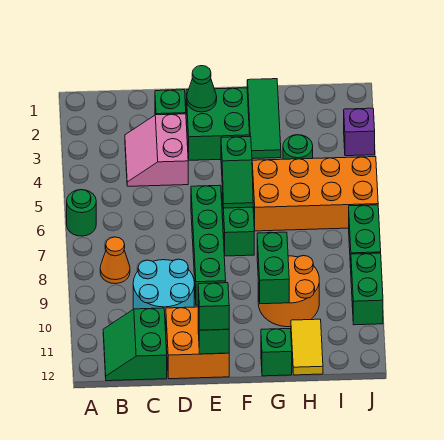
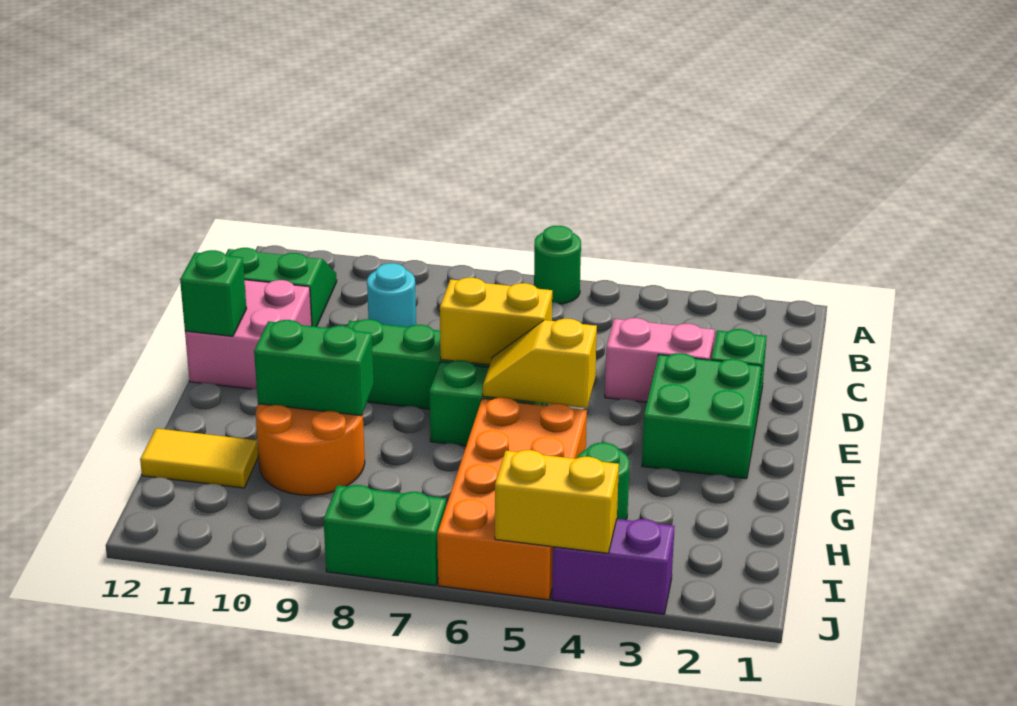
orange 1x1 cone [100,237,130,284] -> none
cyan 2x2 round brick [133,259,194,330] -> cyan 1x1 round brick [367,263,416,327]
orange 2x2 brick [166,307,229,379] -> pink 2x2 brick [185,280,312,389]
green 1x1 cone [187,66,217,112] -> none
none -> yellow 1x2 brick [440,278,552,365]
green 1x1 brick [198,283,229,330] -> none
green 1x2 slope [221,137,253,208] -> yellow 1x2 slope [483,319,597,408]
green 1x3 tile [247,79,281,159] -> none
green 1x1 brick [261,329,292,376] -> none
purple 1x1 brick [344,108,375,156] -> purple 1x2 brick [552,519,675,614]
none -> yellow 1x2 brick [495,450,619,553]
green 1x2 brick [351,253,383,325] -> none

